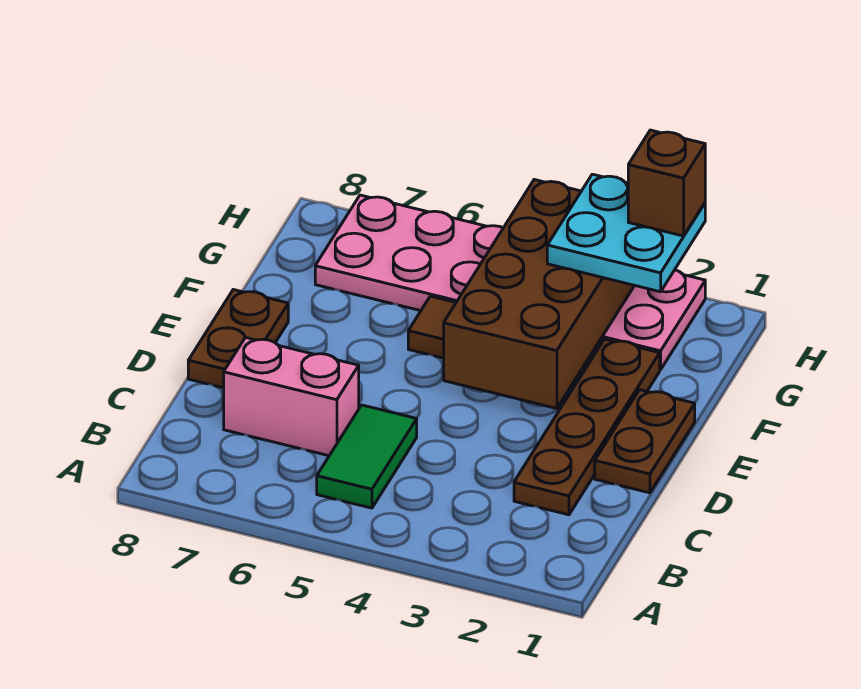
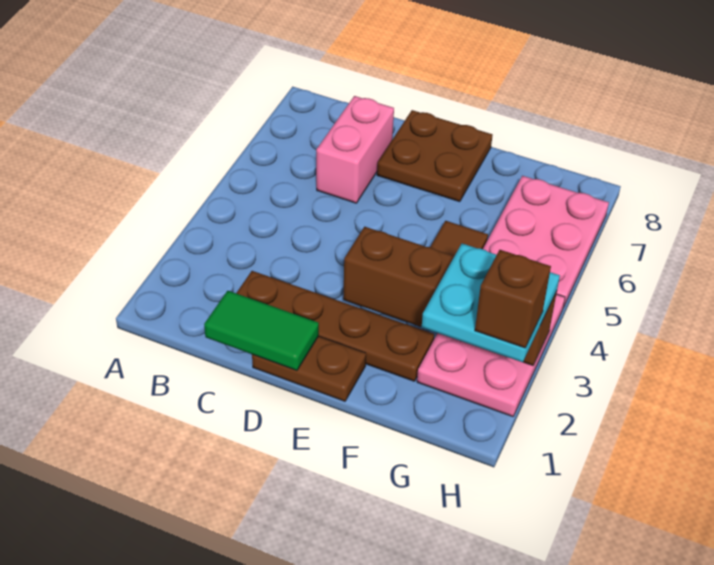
green 1x2 tile [317,405,417,508] -> green 1x2 tile moved to [204,291,319,370]
brown 1x2 plate [188,290,288,388] -> brown 2x2 plate [377,110,493,202]
brown 2x4 brick [444,180,635,408] -> brown 1x4 brick [343,227,557,365]

